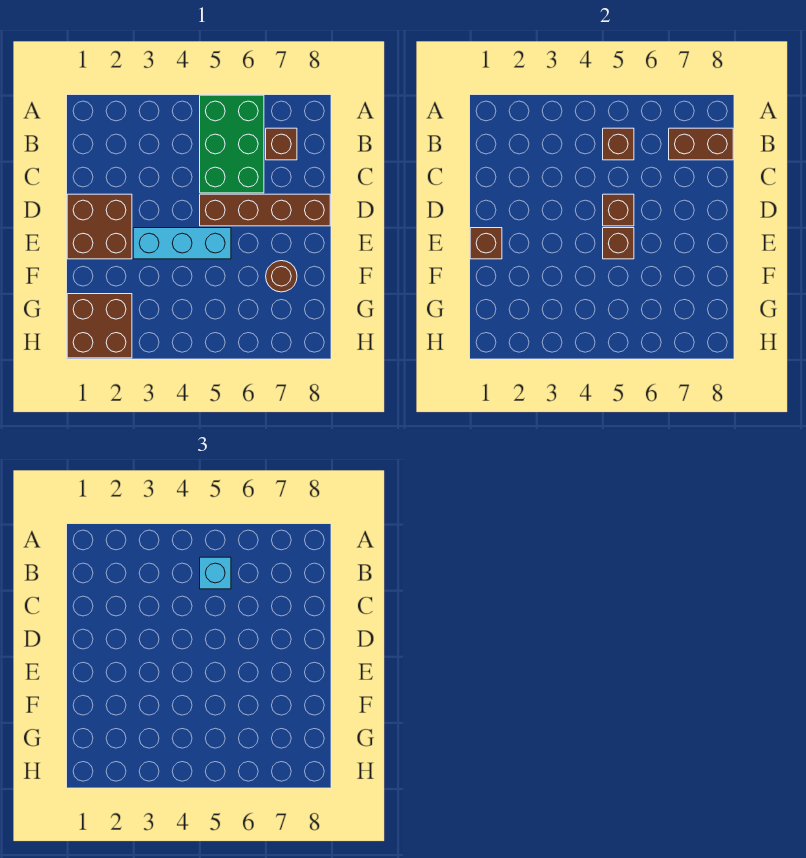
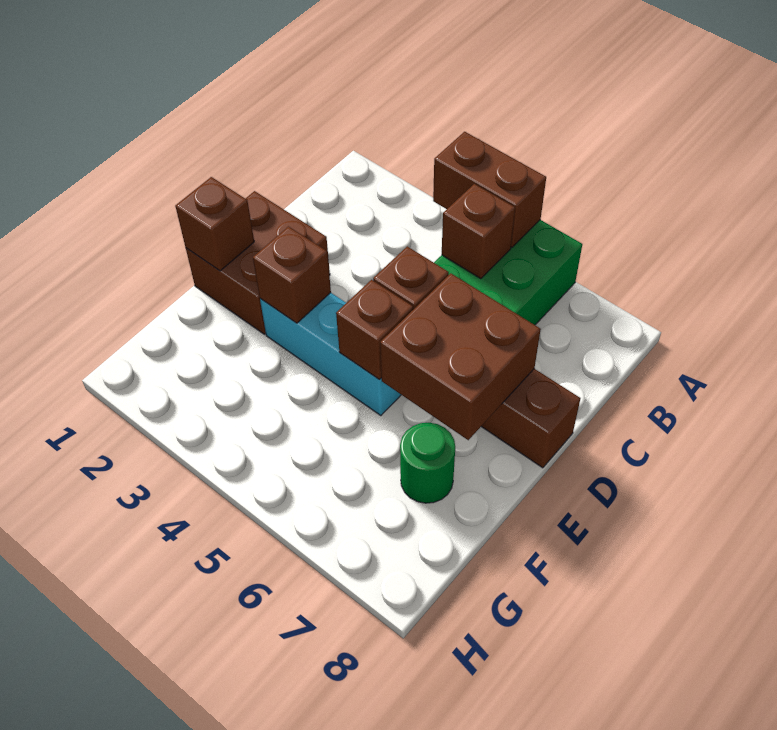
cyan 1x1 brick [200,557,231,589] -> none
brown 1x1 brick [266,128,297,160] -> brown 1x1 brick moved to [253,227,331,323]
brown 1x2 brick [669,128,733,160] -> brown 1x2 brick moved to [433,132,546,248]
brown 1x1 round brick [266,261,297,292] -> green 1x1 round brick [400,423,455,503]
brown 2x2 brick [67,294,132,358] -> brown 2x2 brick moved to [380,273,541,440]

